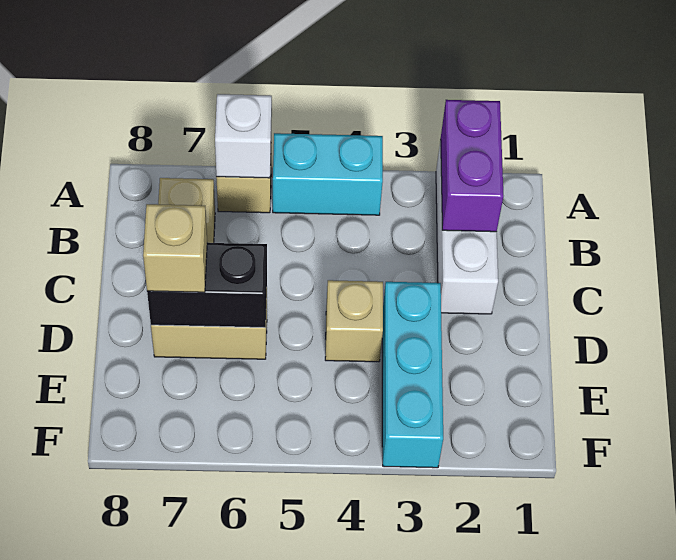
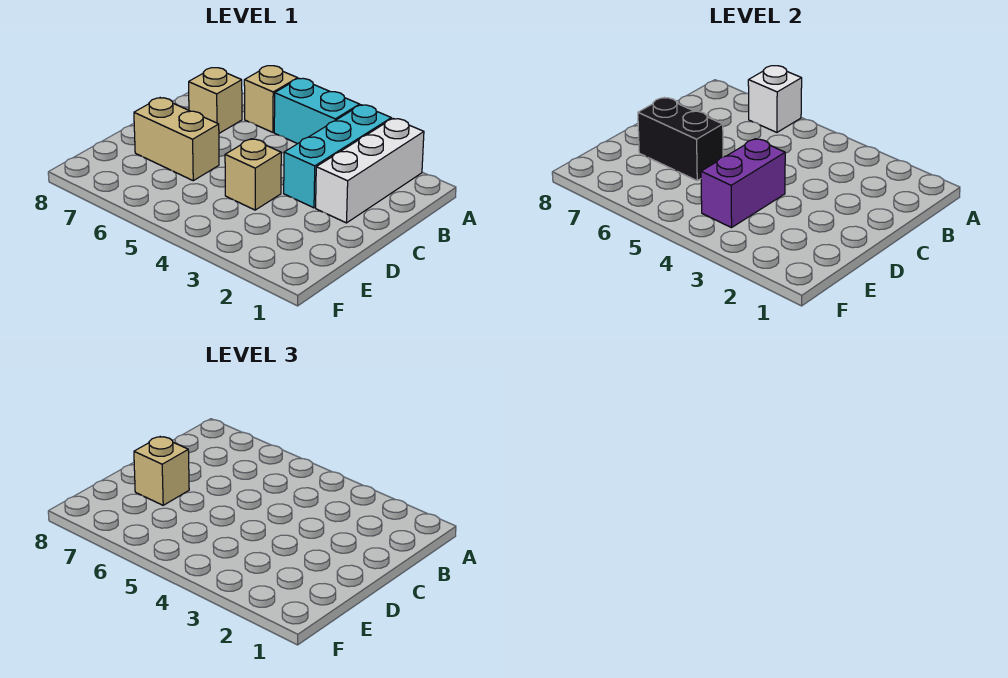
purple 1x2 brick [441,100,503,232] -> purple 1x2 brick moved to [701,139,785,228]
cyan 1x3 brick [382,282,443,468] -> cyan 1x3 brick moved to [284,105,391,208]

